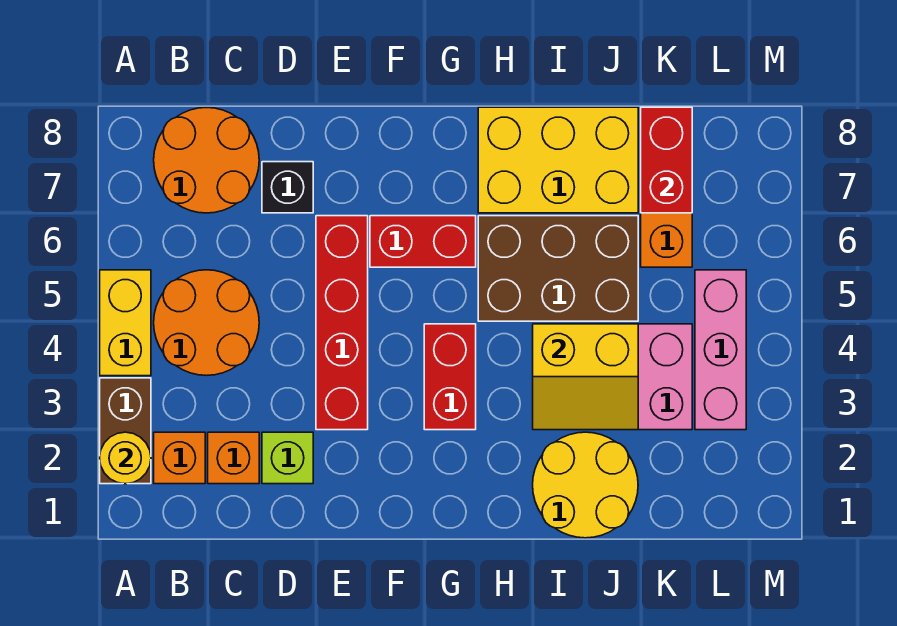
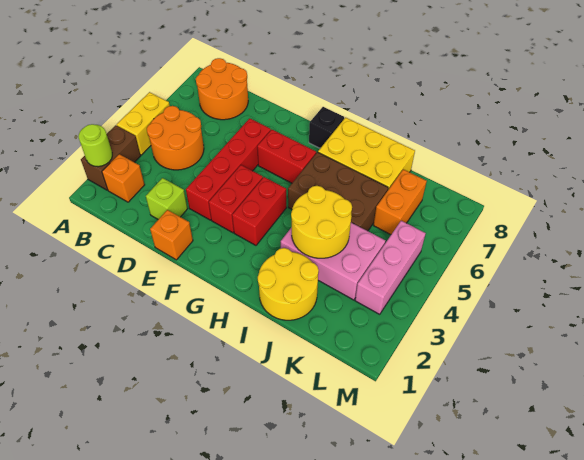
yellow 1x1 round brick [100,432,151,484] -> lime 1x1 round brick [79,124,112,167]
orange 1x1 brick [208,432,259,484] -> orange 1x1 brick moved to [150,210,193,260]
black 1x1 brick [262,162,313,213] -> black 1x1 brick moved to [309,107,344,148]
yellow 2x2 slope [533,324,638,430] -> yellow 2x2 round brick [291,186,352,258]
red 1x2 brick [641,107,692,213] -> red 1x2 brick moved to [209,165,263,233]

